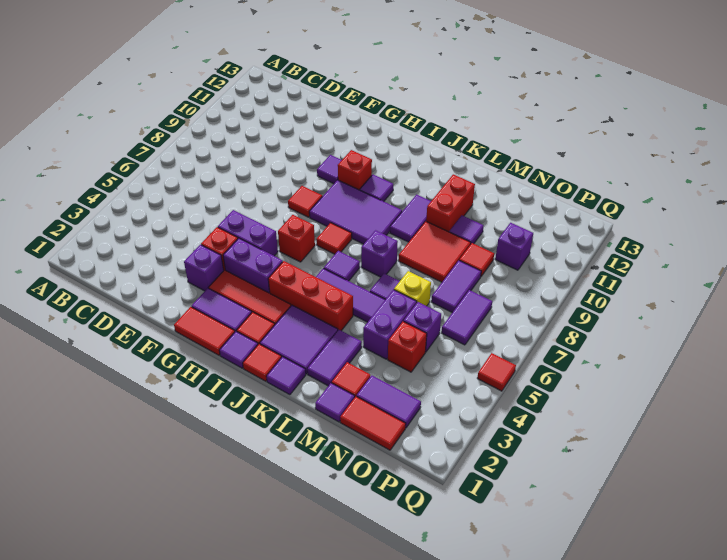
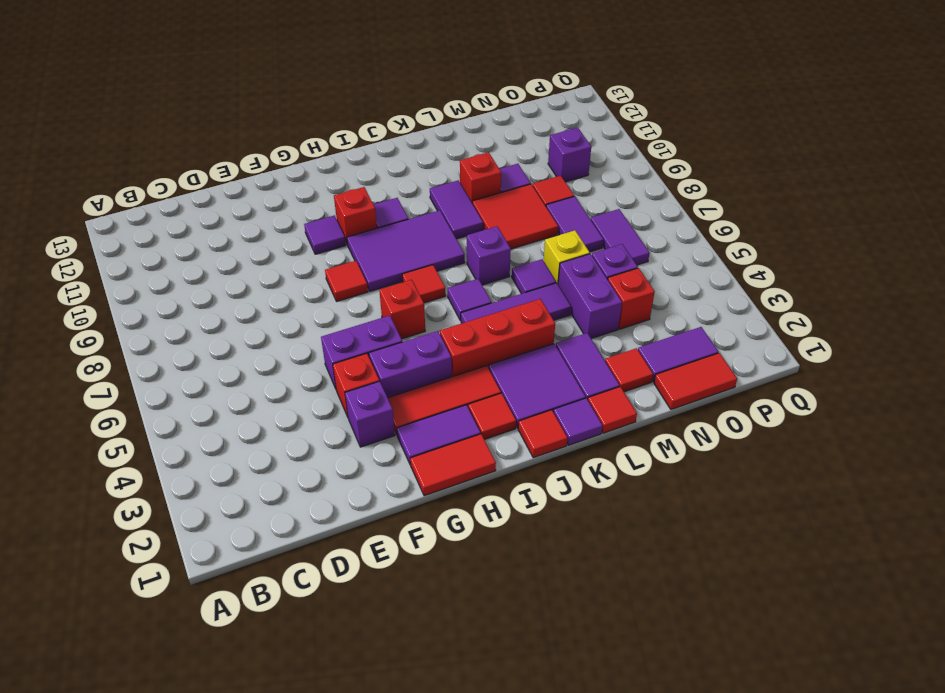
purple 1x1 tile [219,331,258,368] -> none
red 1x2 brick [426,174,475,232] -> red 1x1 brick [460,152,501,202]
purple 1x1 tile [315,383,355,422] -> none
red 1x1 tile [477,353,516,391] -> red 1x1 tile moved to [588,387,637,433]

